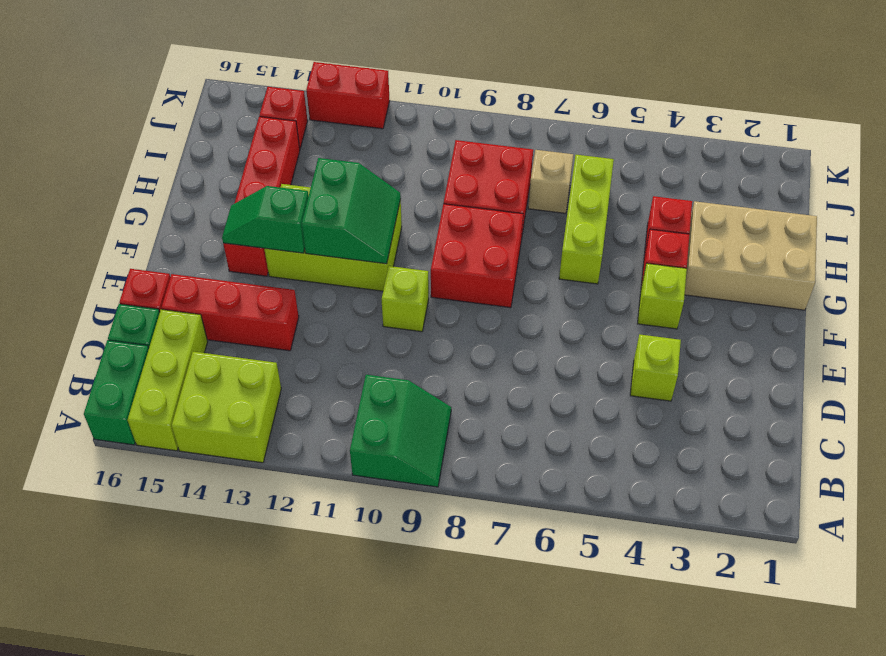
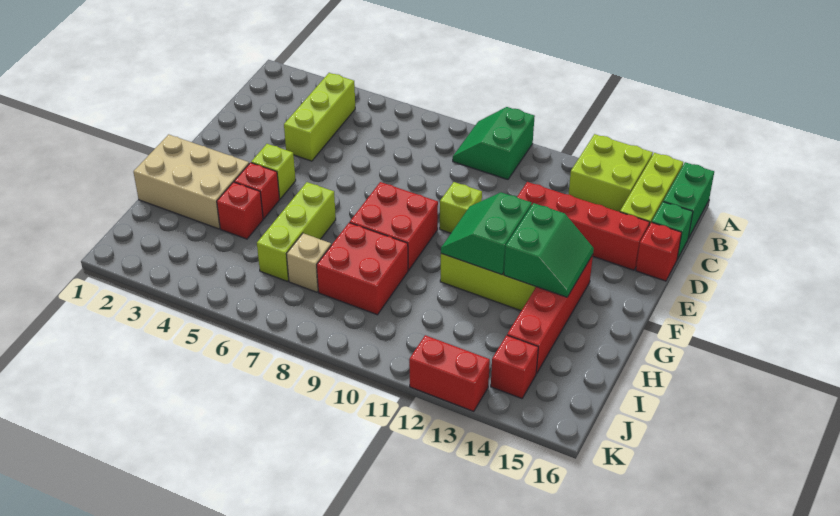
lime 1x1 brick [630,334,681,401] -> lime 1x3 brick [284,73,355,161]
red 1x3 brick [161,274,299,351] -> red 1x4 brick [517,182,650,270]
green 1x2 slope [222,186,308,253] -> green 2x2 slope [504,203,594,297]

